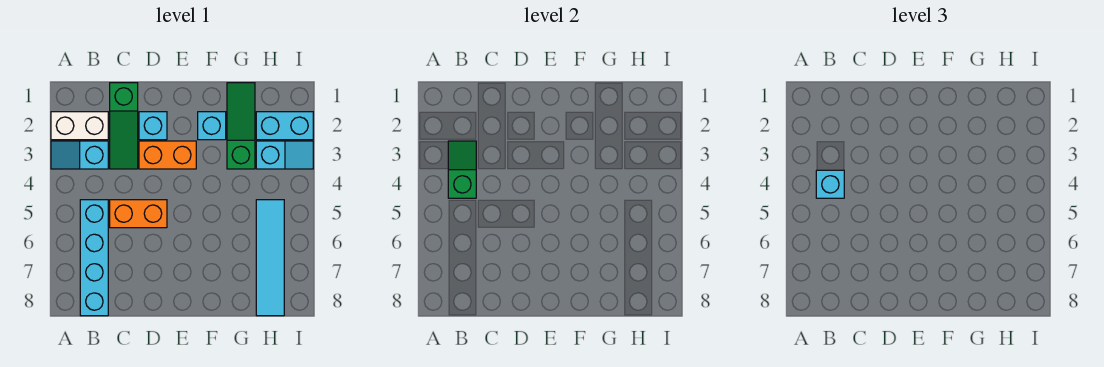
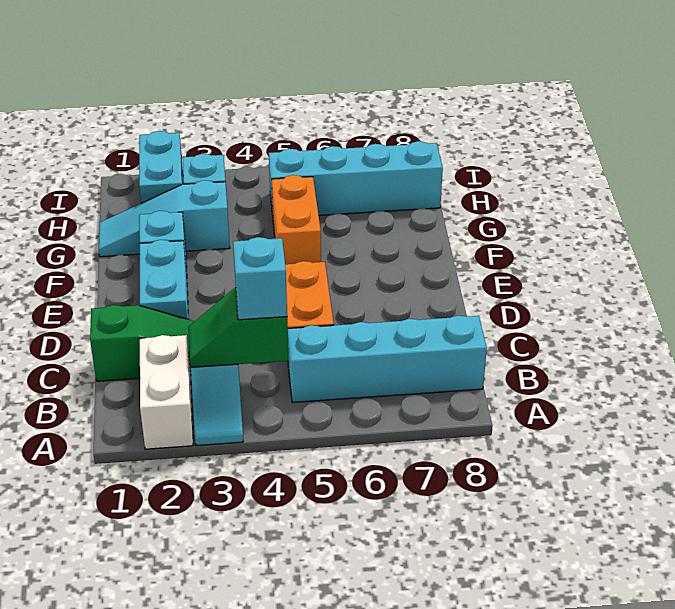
cyan 1x1 brick [139,112,167,140] -> cyan 1x2 brick [140,240,188,319]
orange 1x2 brick [139,141,196,169] -> orange 1x2 brick moved to [272,175,321,264]
green 1x3 slope [227,83,255,169] -> cyan 1x3 slope [99,180,230,257]
cyan 1x4 tile [256,200,284,316] -> cyan 1x4 brick [269,141,443,215]

